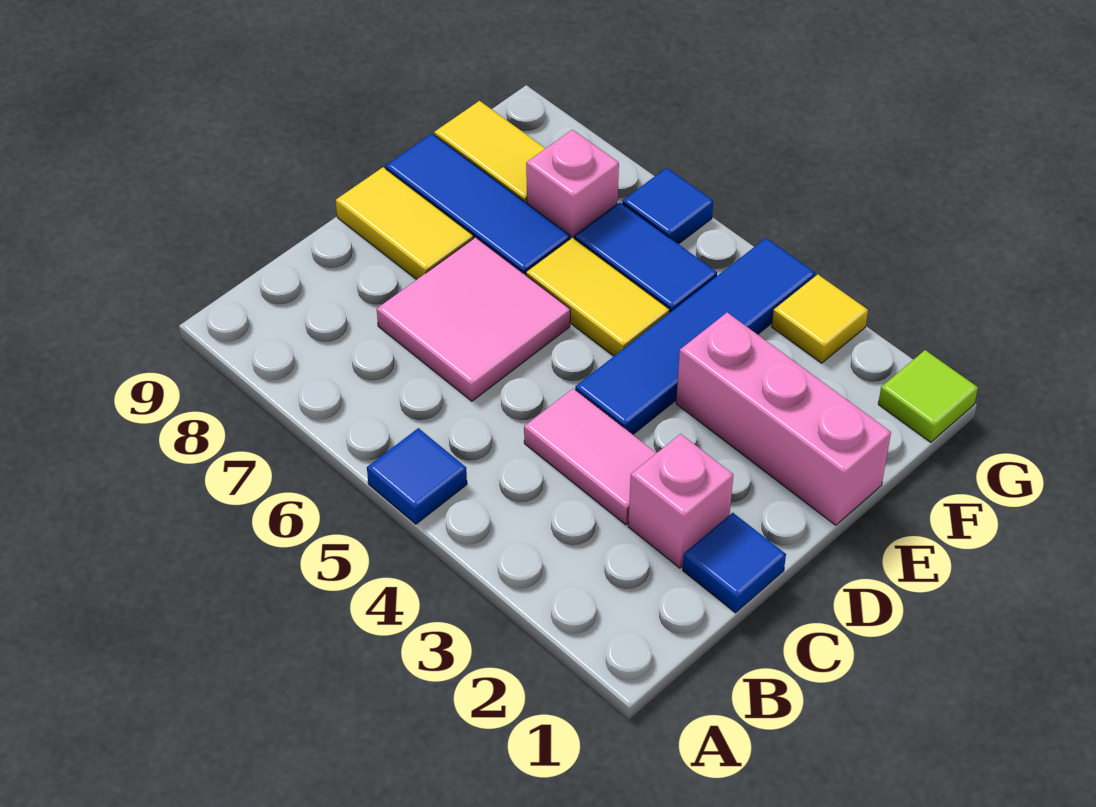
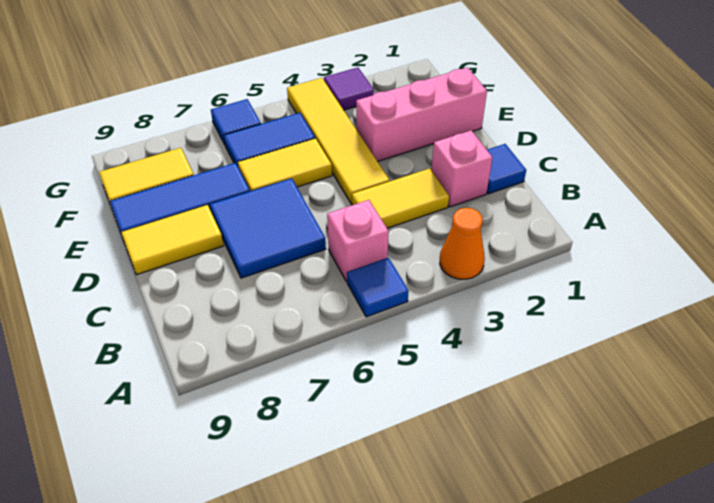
none -> orange 1x1 cone [440,208,485,279]
pink 1x2 tile [524,389,656,525] -> yellow 1x2 tile [352,169,449,228]
pink 2x2 tile [377,237,570,401] -> blue 2x2 tile [210,178,326,278]
blue 1x4 tile [575,238,815,434] -> yellow 1x4 tile [287,78,389,204]
pink 1x1 brick [526,130,619,239] -> pink 1x1 brick moved to [327,200,389,282]
lime 1x1 tile [878,350,978,442] -> none
yellow 1x1 tile [772,274,868,363] -> purple 1x1 tile [324,68,374,110]

